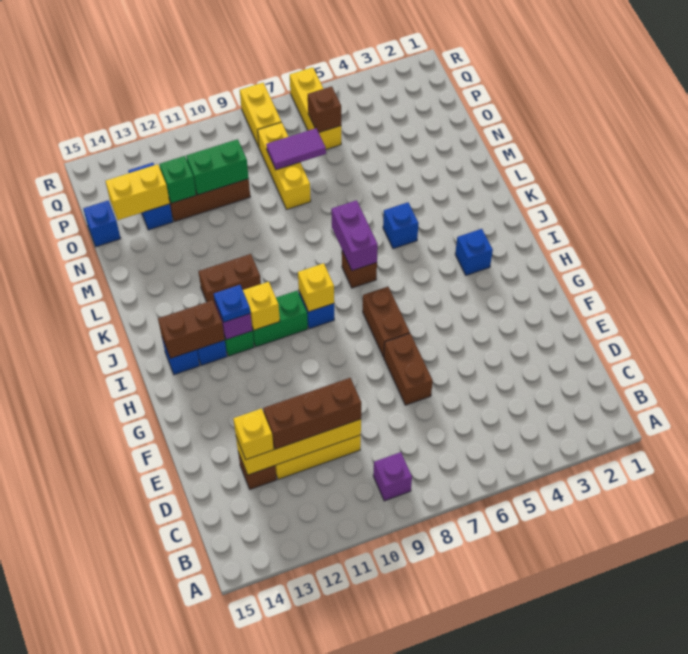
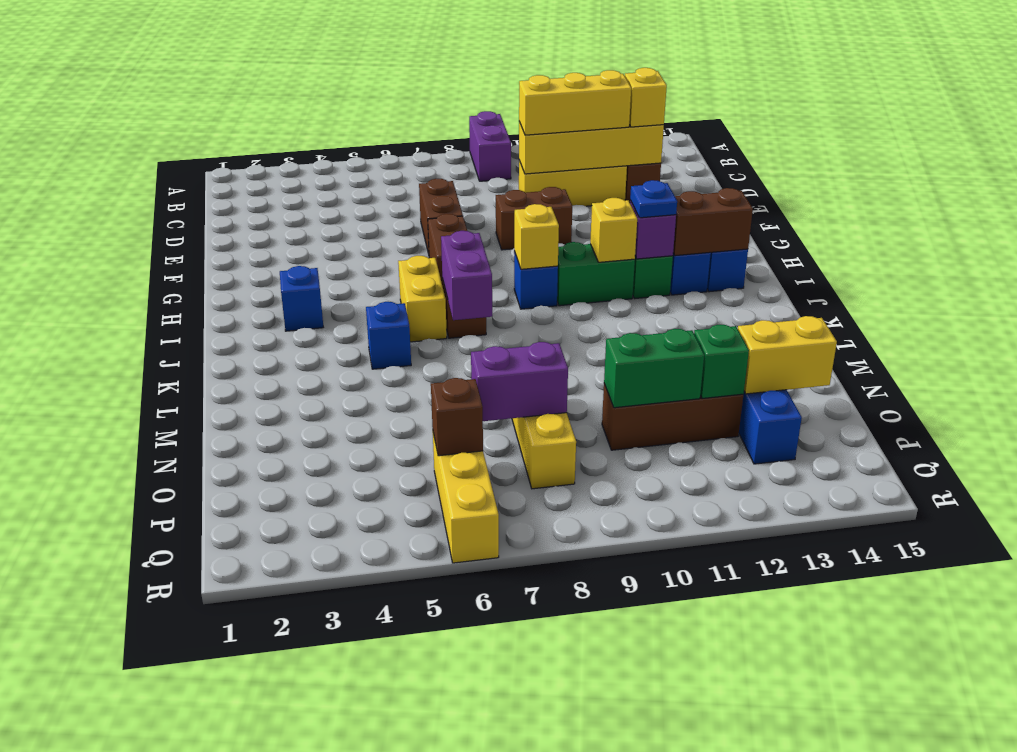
purple 1x1 brick [373,452,412,501] -> purple 1x2 brick [469,111,511,181]
brown 1x3 brick [263,378,361,449] -> yellow 1x3 brick [519,70,631,135]
brown 1x2 brick [198,254,261,304] -> brown 1x2 brick moved to [496,187,572,250]
purple 1x2 tile [266,128,326,170] -> purple 1x2 brick [471,342,568,421]
blue 1x1 brick [83,201,121,247] -> none
yellow 1x2 brick [240,83,281,147] -> yellow 1x2 brick moved to [398,256,447,342]

